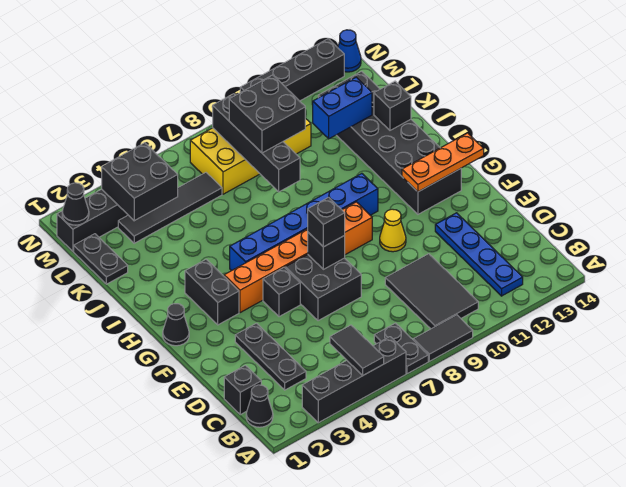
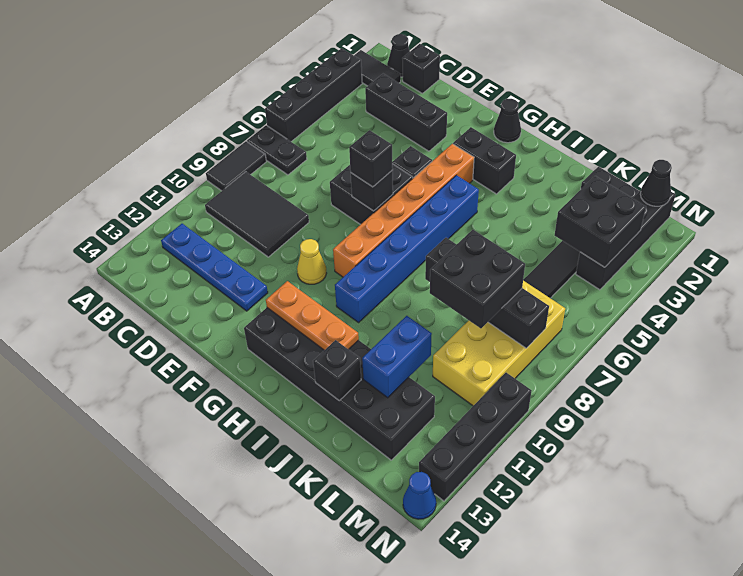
black 1x2 tile [330,325,384,375] -> black 1x2 tile moved to [354,50,401,86]
black 1x3 plate [235,323,306,390] -> black 1x3 brick [365,74,447,151]
orange 1x3 plate [402,133,484,192] -> orange 1x3 plate turned to [266,281,359,350]

